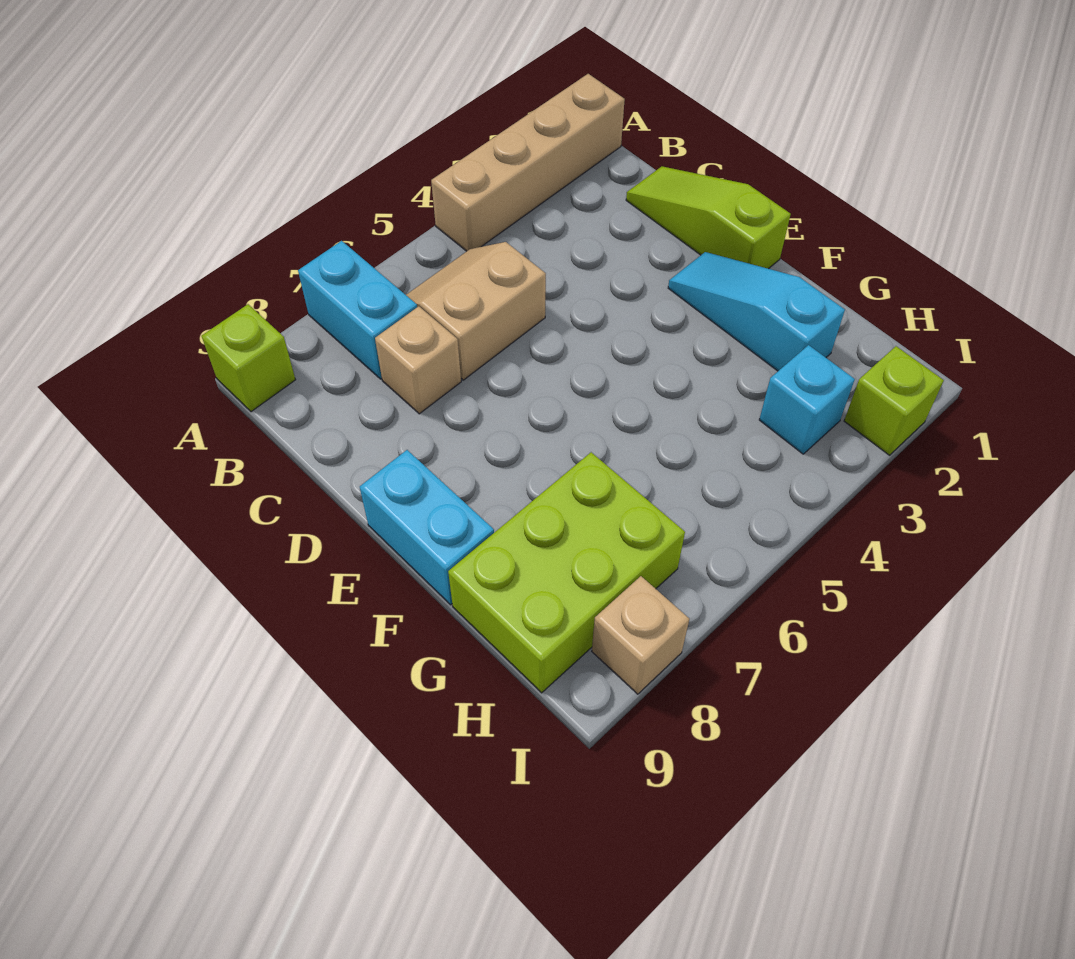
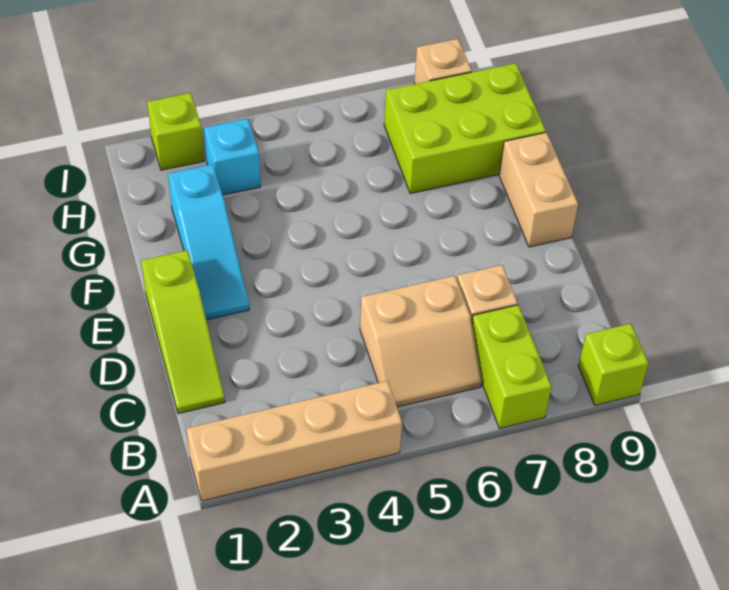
cyan 1x2 brick [298,241,417,379] -> lime 1x2 brick [472,305,551,429]
cyan 1x2 brick [360,450,494,605] -> tan 1x2 brick [499,133,578,247]

